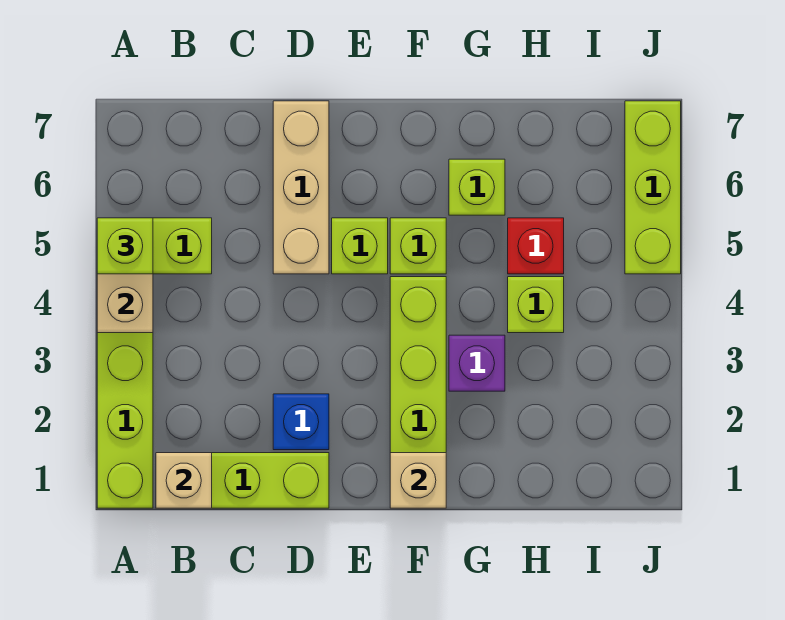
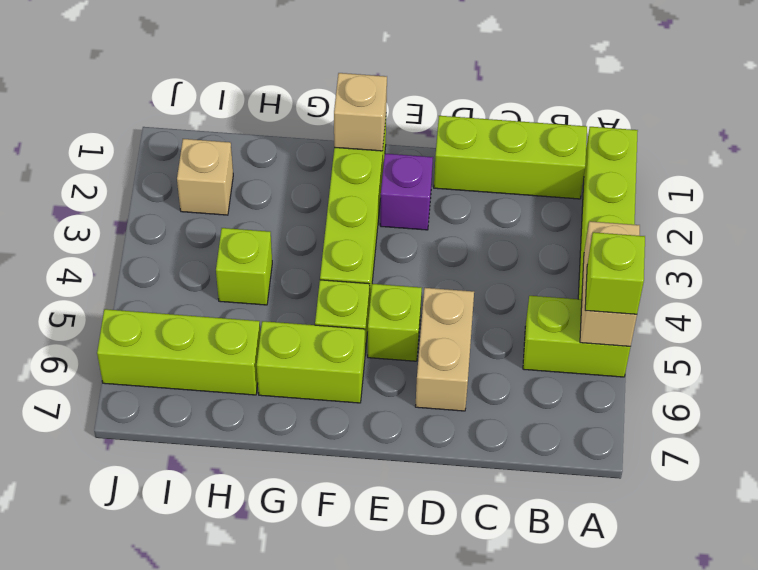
tan 1x1 brick [156,453,212,508] -> tan 1x1 brick moved to [177,139,233,215]
blue 1x1 brick [273,394,329,450] -> none
tan 1x3 brick [273,101,329,274] -> tan 1x2 brick [415,288,474,411]
purple 1x1 brick [449,335,505,391] -> purple 1x1 brick moved to [380,154,433,230]
lime 1x1 brick [449,159,505,215] -> lime 1x2 brick [257,321,365,403]
red 1x1 brick [508,218,564,274] -> none
lime 1x3 brick [625,101,681,274] -> lime 1x3 brick turned to [97,309,260,395]

